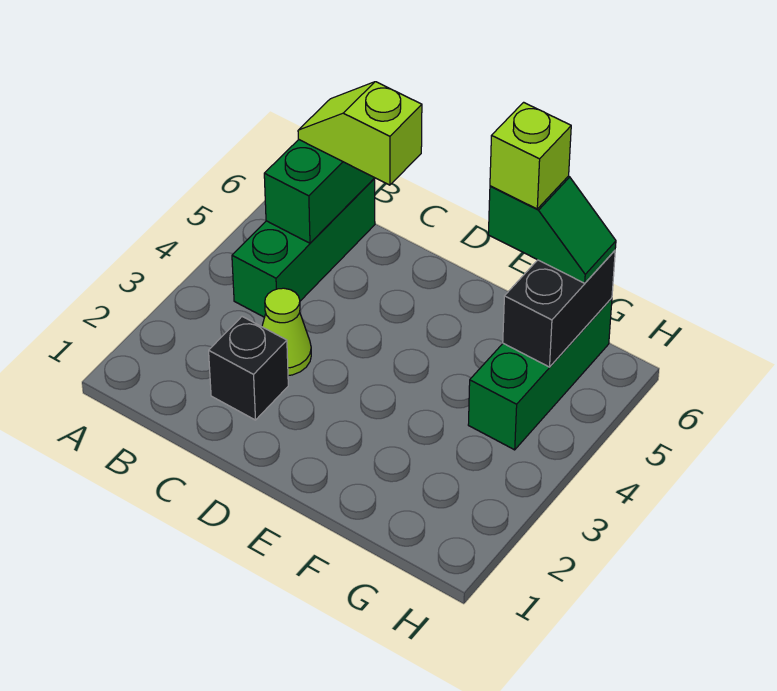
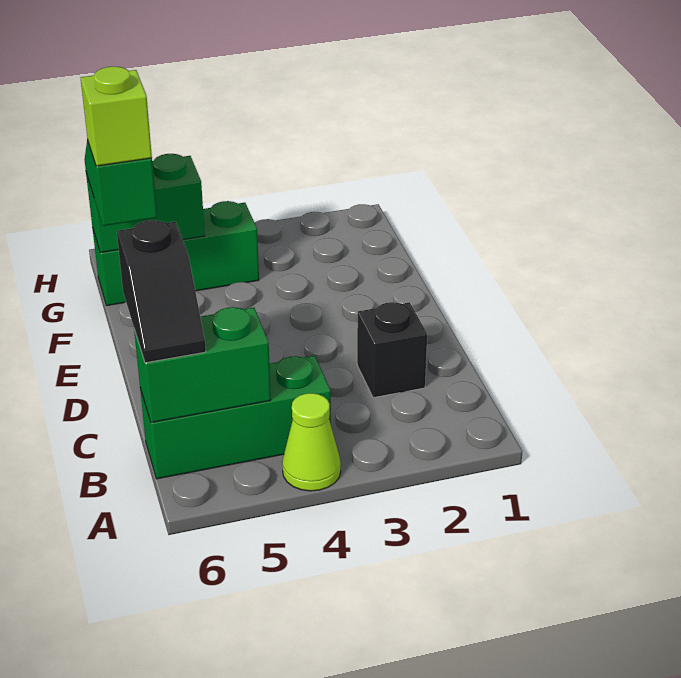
lime 1x2 slope [298,82,422,185] -> black 1x2 slope [117,220,206,363]
lime 1x1 cone [262,288,311,376] -> lime 1x1 cone moved to [282,393,341,491]
black 1x2 brick [503,251,615,367] -> green 1x2 brick [86,154,205,253]

